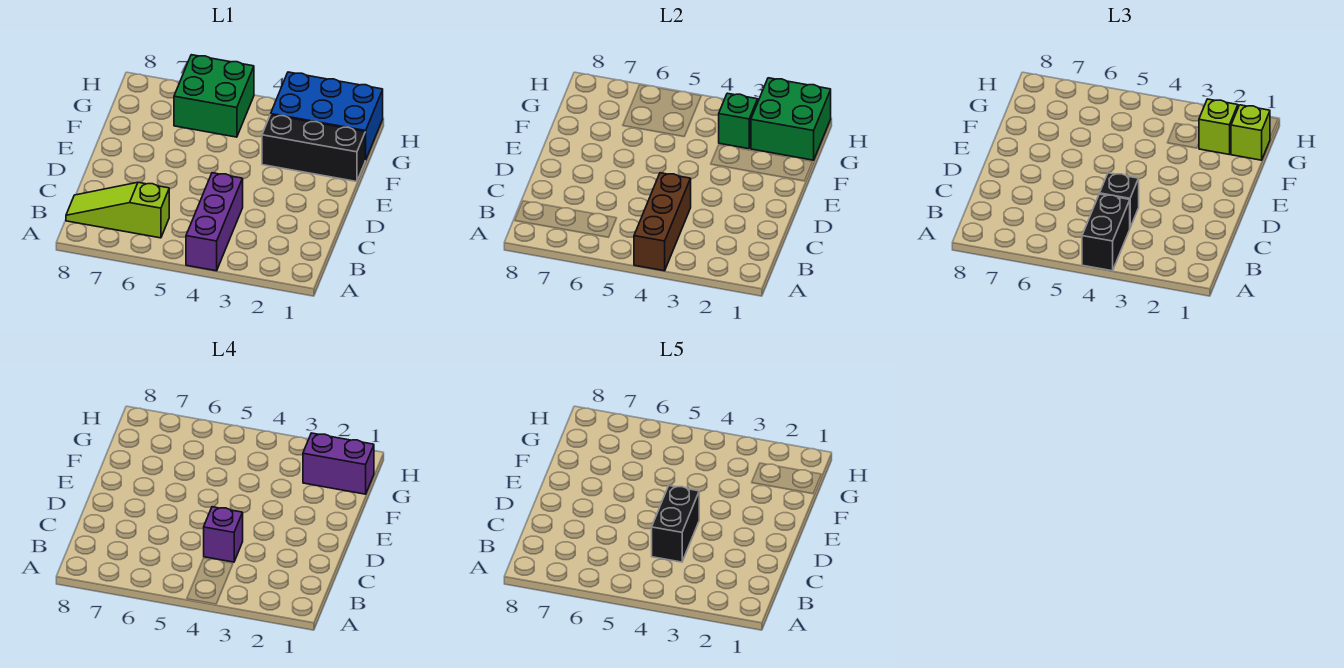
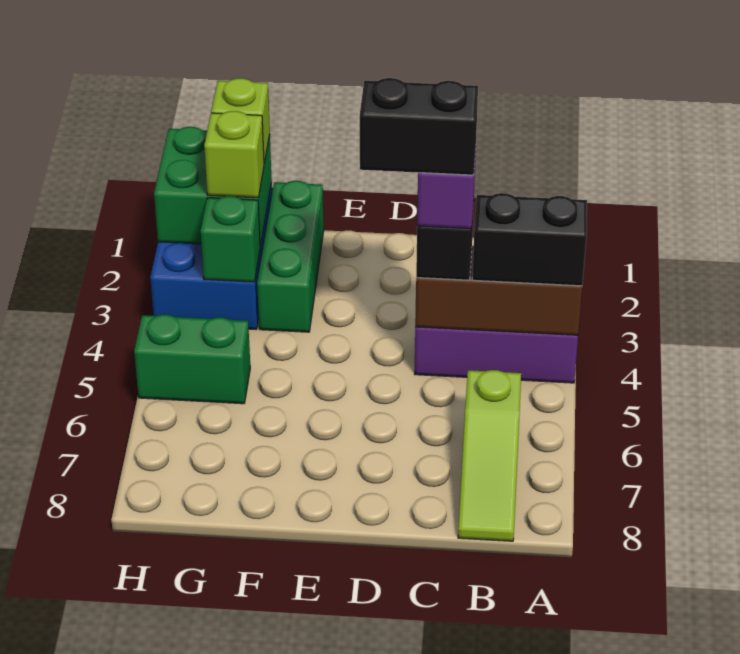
black 1x3 brick [262,115,365,182] -> green 1x3 brick [257,181,324,332]
purple 1x2 brick [303,433,374,494] -> none
green 2x2 brick [174,55,254,137] -> green 1x2 brick [134,315,250,404]

